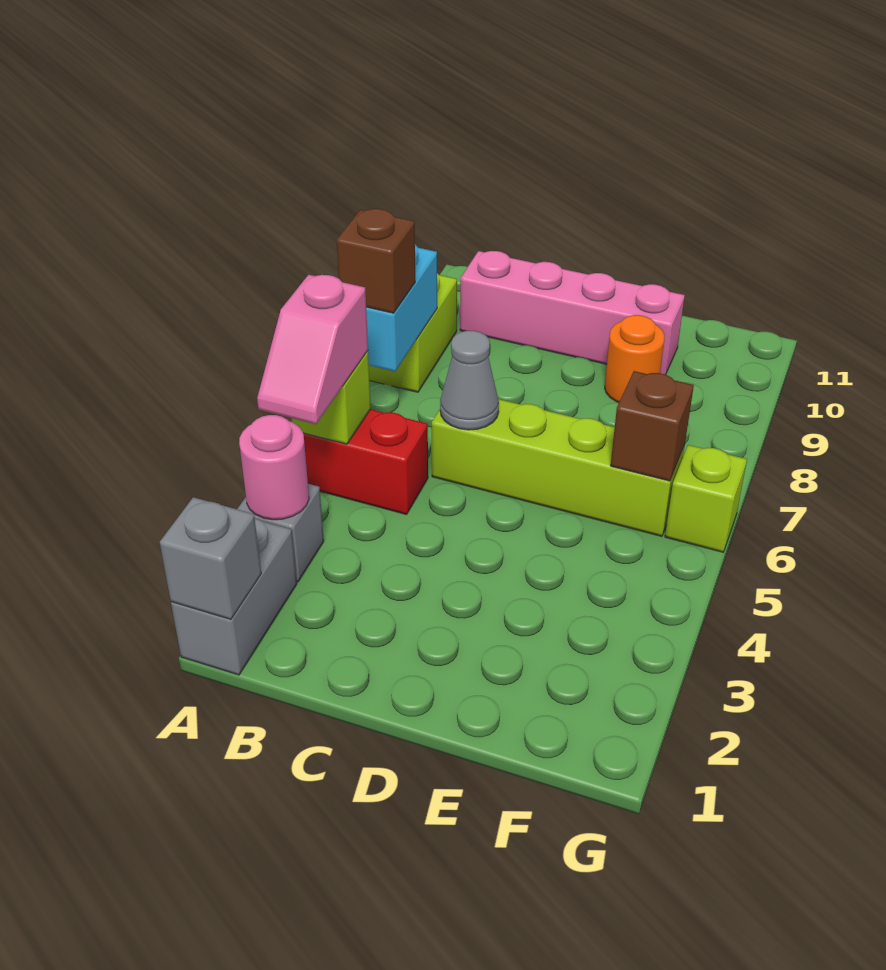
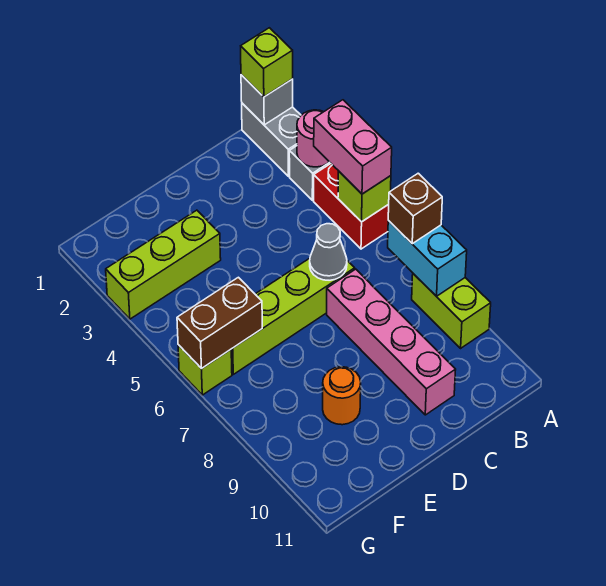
none -> lime 1x1 brick [241,28,293,97]
pink 1x2 slope [257,275,368,424] -> pink 1x2 brick [314,100,392,194]
red 1x2 brick [304,409,428,515] -> red 1x2 brick turned to [314,164,389,249]
pink 1x4 brick [460,251,685,375] -> pink 1x4 brick turned to [327,269,456,415]
none -> lime 1x3 brick [106,210,221,319]
brown 1x1 brick [611,371,694,481] -> brown 1x2 brick [177,277,262,369]

